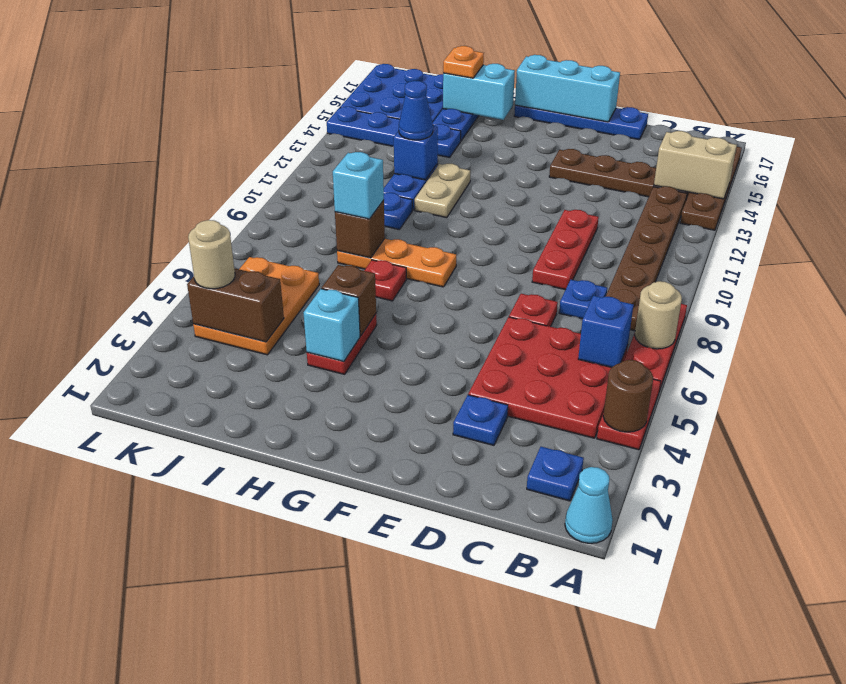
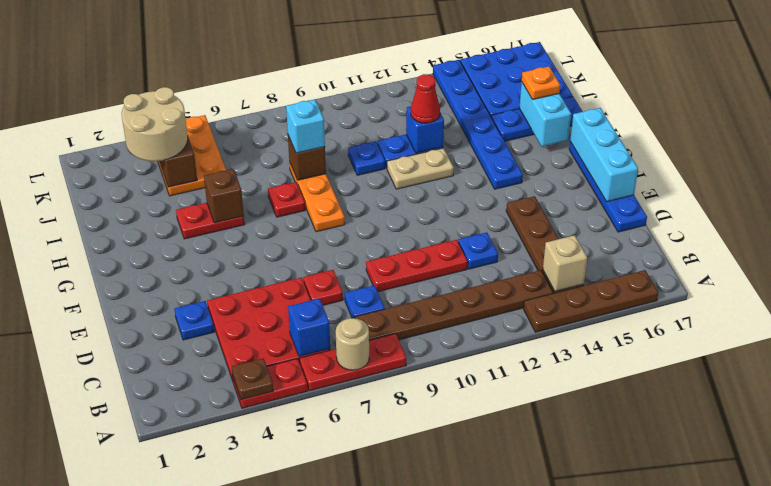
cyan 1x1 cone [565,467,613,543] -> none
brown 1x1 round brick [603,360,653,432] -> brown 1x1 plate [232,358,273,400]
tan 1x2 brick [654,131,737,199] -> tan 1x1 brick [543,235,587,291]
blue 1x1 plate [527,447,584,501] -> blue 1x1 plate moved to [458,232,498,269]
cyan 1x1 brick [303,289,360,362] -> none
blue 1x1 cone [399,81,433,140] -> red 1x1 cone [411,74,440,123]
blue 1x4 plate [327,107,461,157] -> blue 1x6 plate [433,60,523,189]
orange 2x3 plate [193,257,319,355] -> orange 2x3 plate turned to [158,115,226,196]
tan 1x1 round brick [188,220,235,289] -> tan 2x2 round brick [122,87,188,161]

